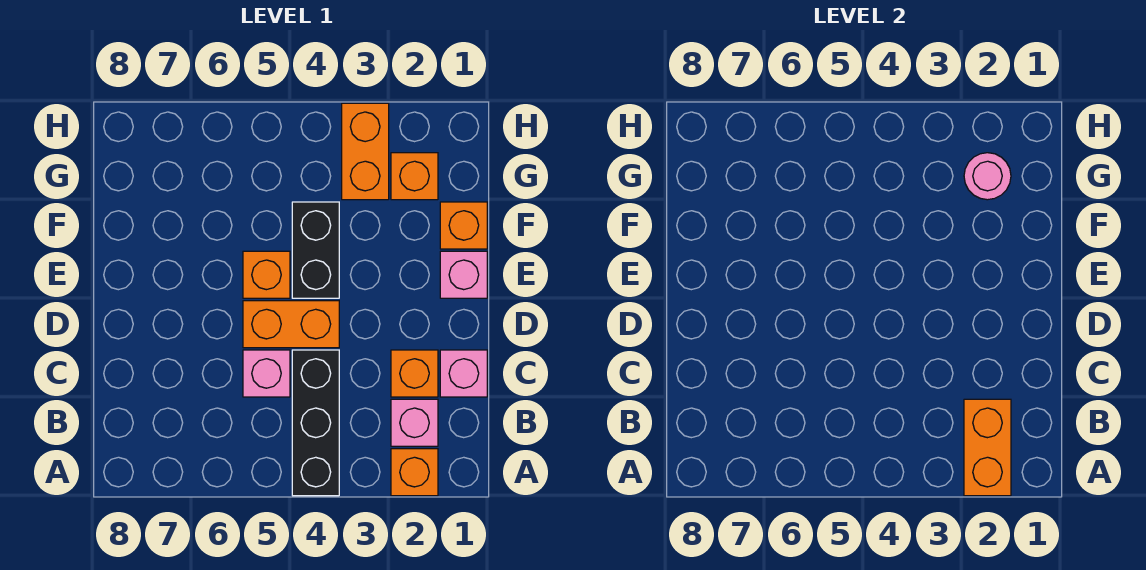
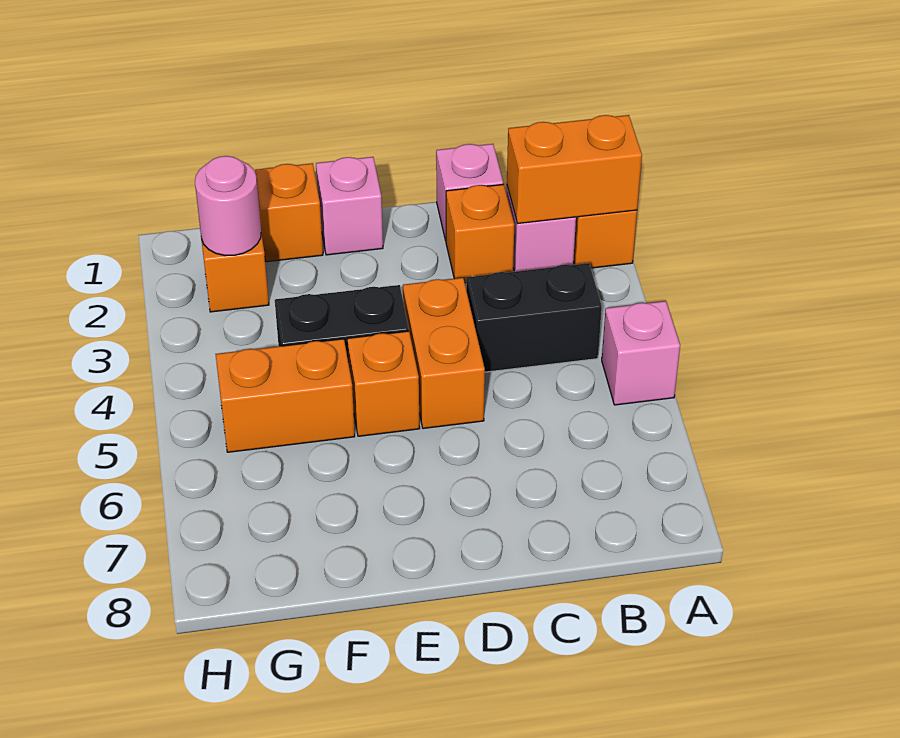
black 1x3 brick [292,350,339,496] -> black 1x2 brick [466,263,602,372]
pink 1x1 brick [243,350,290,397] -> pink 1x1 brick moved to [602,301,680,405]
orange 1x2 brick [342,103,389,200] -> orange 1x2 brick moved to [216,339,355,452]

